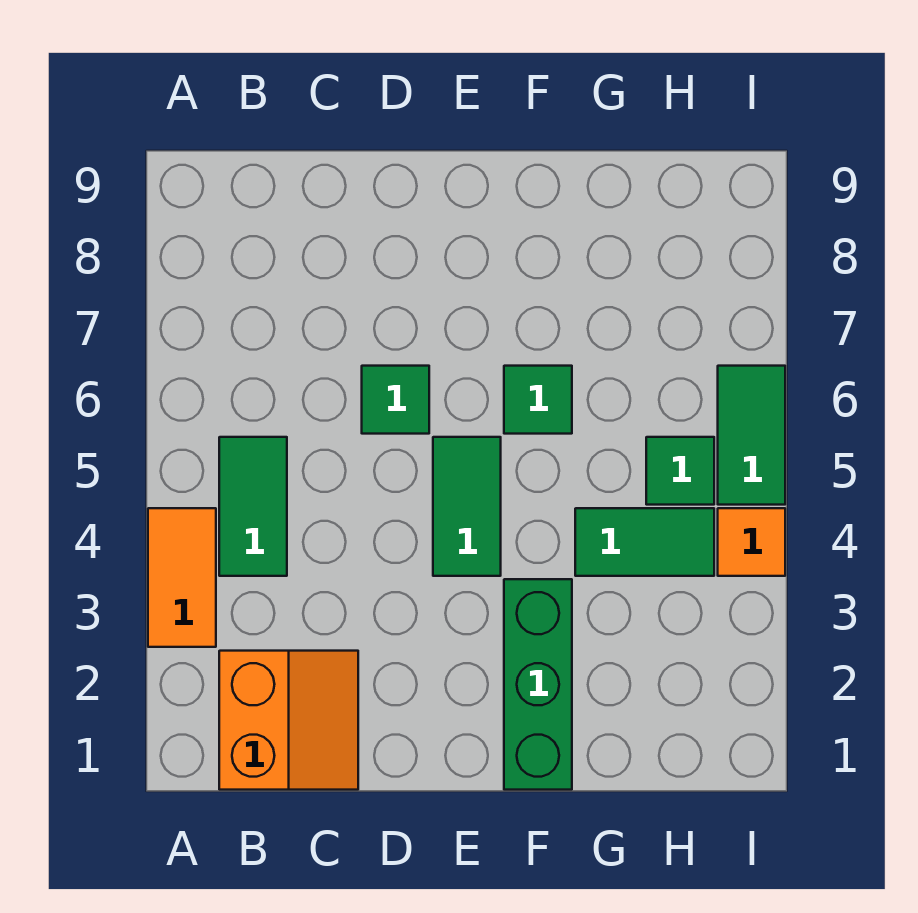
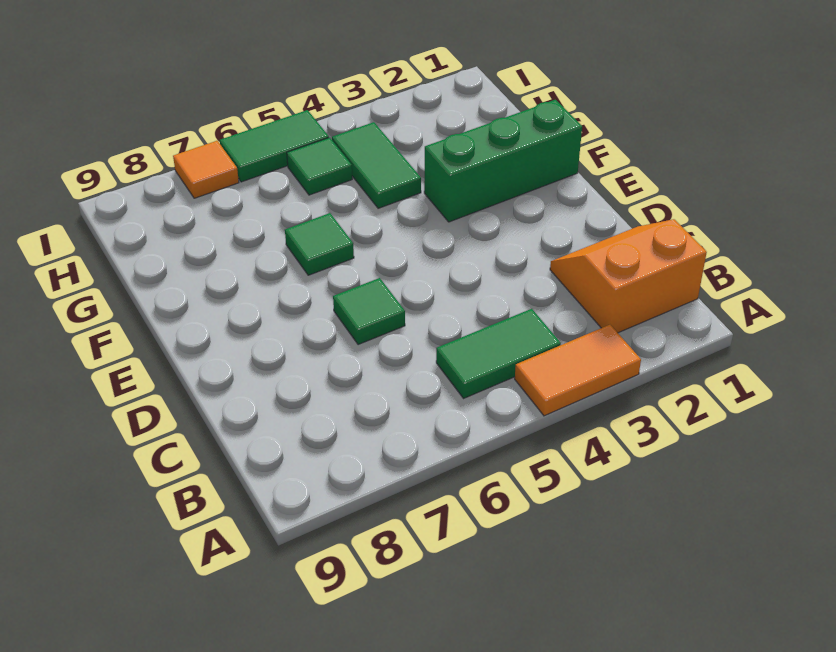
green 1x2 tile [433,437,501,576] -> none
orange 1x1 tile [718,508,785,576] -> orange 1x1 tile moved to [173,141,239,198]

